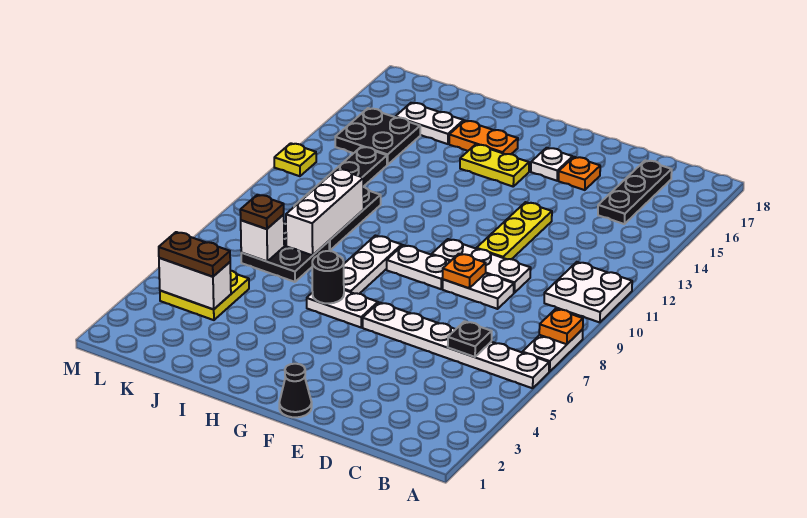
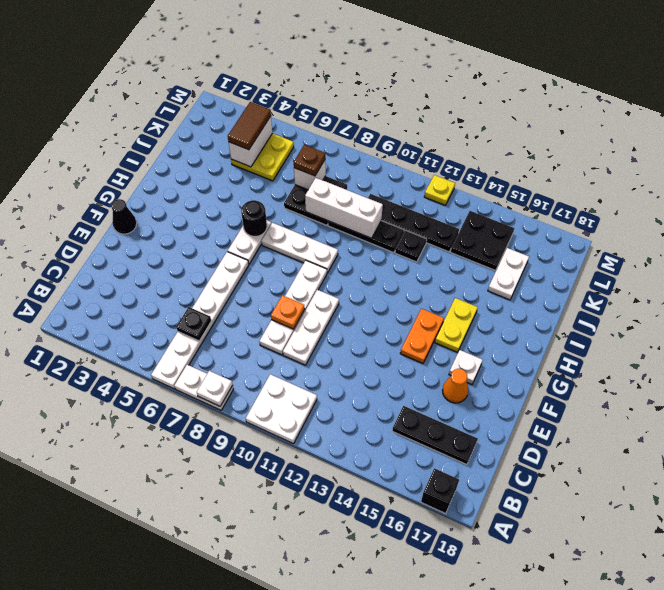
orange 1x1 plate [539,309,583,344] -> white 1x1 plate [197,371,233,406]
none -> black 1x1 brick [421,468,459,513]
yellow 1x3 plate [476,202,552,259] -> none
orange 1x1 plate [559,157,600,190] -> orange 1x1 cone [443,369,468,403]
orange 1x2 plate [449,121,518,154] -> orange 1x2 plate moved to [400,309,444,363]
none -> black 1x1 plate [395,230,427,262]
brown 1x2 plate [159,232,230,277] -> brown 1x2 tile [228,102,271,150]

